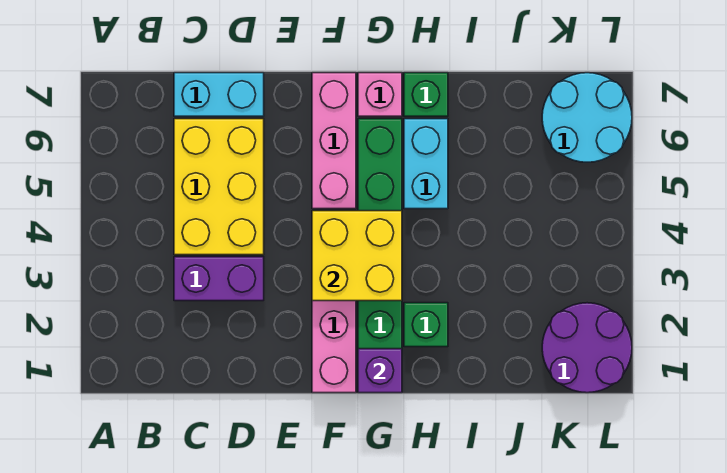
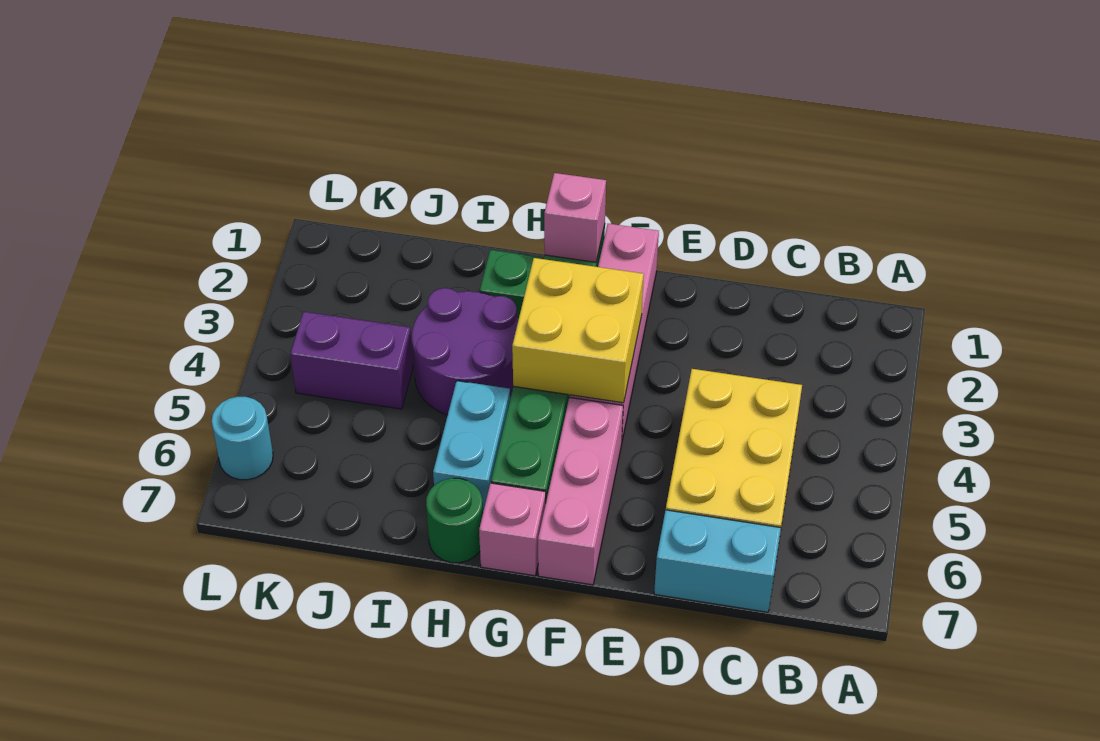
purple 1x2 brick [174,257,264,301] -> purple 1x2 brick moved to [290,312,413,409]
purple 1x1 brick [358,349,402,393] -> pink 1x1 brick [544,173,606,262]
green 1x1 brick [404,73,448,116] -> green 1x1 round brick [426,478,483,563]
purple 2x2 round brick [542,303,632,393] -> purple 2x2 round brick moved to [412,288,519,415]
cyan 2x2 round brick [542,73,632,162] -> cyan 1x1 round brick [212,397,273,480]

